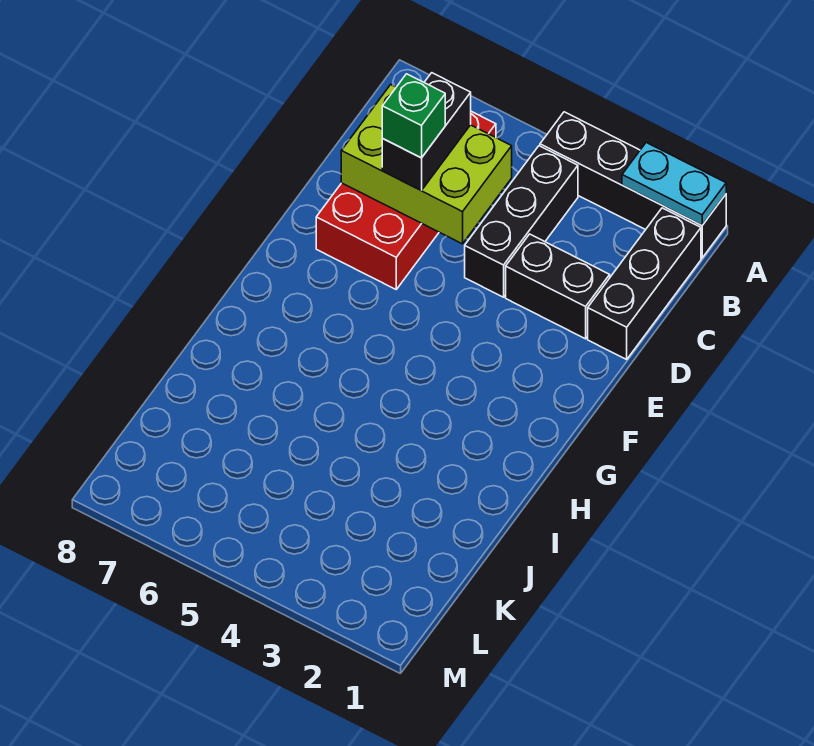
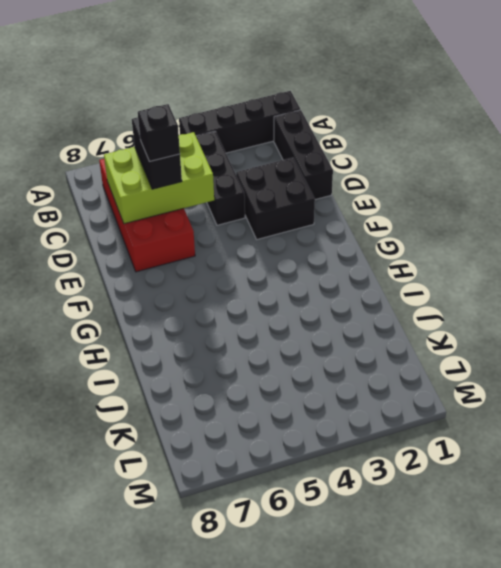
cyan 1x2 plate [622,142,726,225] -> none
black 1x2 brick [506,234,610,339] -> black 2x2 brick [236,158,315,239]
green 1x1 brick [382,74,445,158] -> black 1x1 brick [138,104,180,162]

